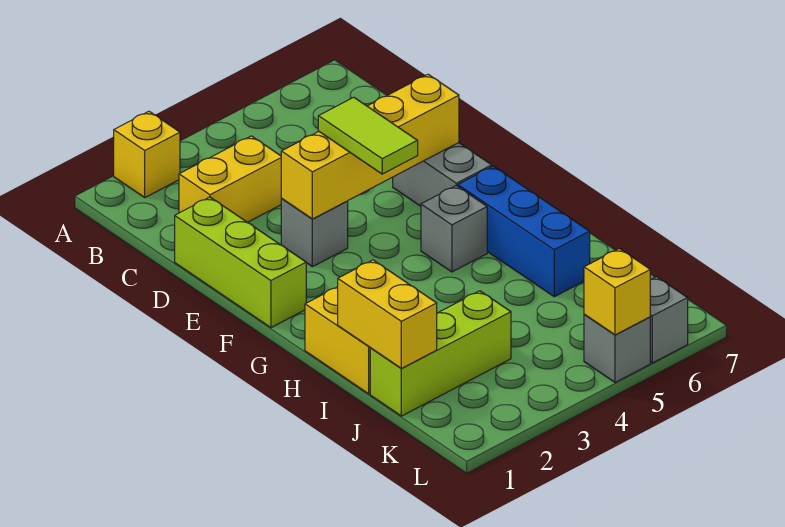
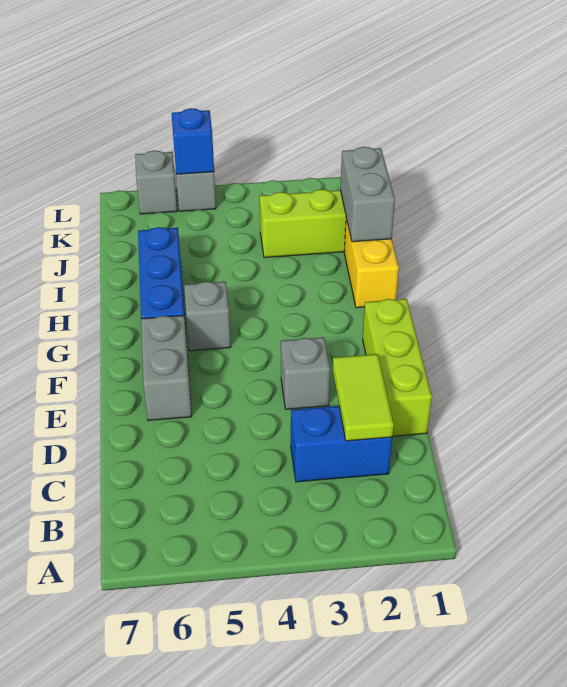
yellow 1x1 brick [114,111,180,197] -> none
yellow 1x2 brick [179,136,282,222] -> blue 1x2 brick [291,406,392,482]
yellow 1x4 brick [281,74,459,219] -> none
lime 1x2 tile [318,97,418,174] -> lime 1x2 tile moved to [333,354,394,441]
yellow 1x2 brick [338,260,437,368] -> grey 1x2 brick [340,147,395,242]
yellow 1x1 brick [584,248,650,335] -> blue 1x1 brick [172,108,214,174]

